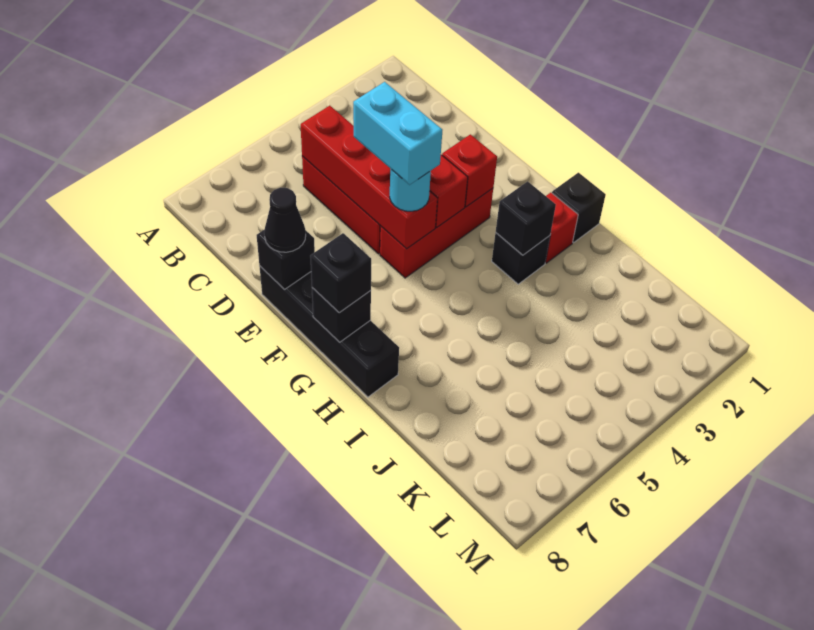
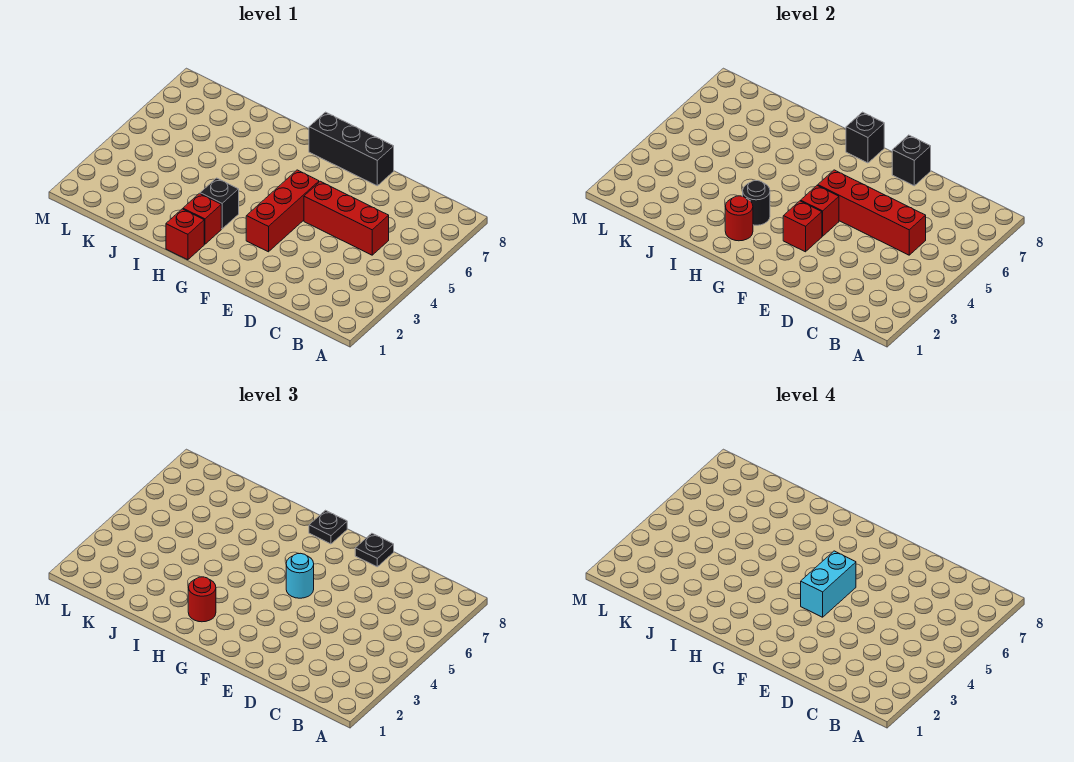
cyan 1x2 brick [353,82,442,185] -> cyan 1x2 brick turned to [801,551,856,617]
black 1x4 brick [259,266,399,397] -> black 1x3 brick [309,112,394,186]
black 1x1 cone [264,188,306,252] -> black 1x1 plate [355,533,394,567]
black 1x1 brick [310,233,371,313] -> black 1x1 plate [309,510,347,544]
black 1x1 brick [552,173,606,243] -> red 1x1 brick [166,209,204,260]
none -> red 1x1 round brick [725,196,753,241]
none -> red 1x1 round brick [188,577,216,622]
black 1x1 brick [496,181,556,255] -> black 1x1 round brick [743,181,770,225]

